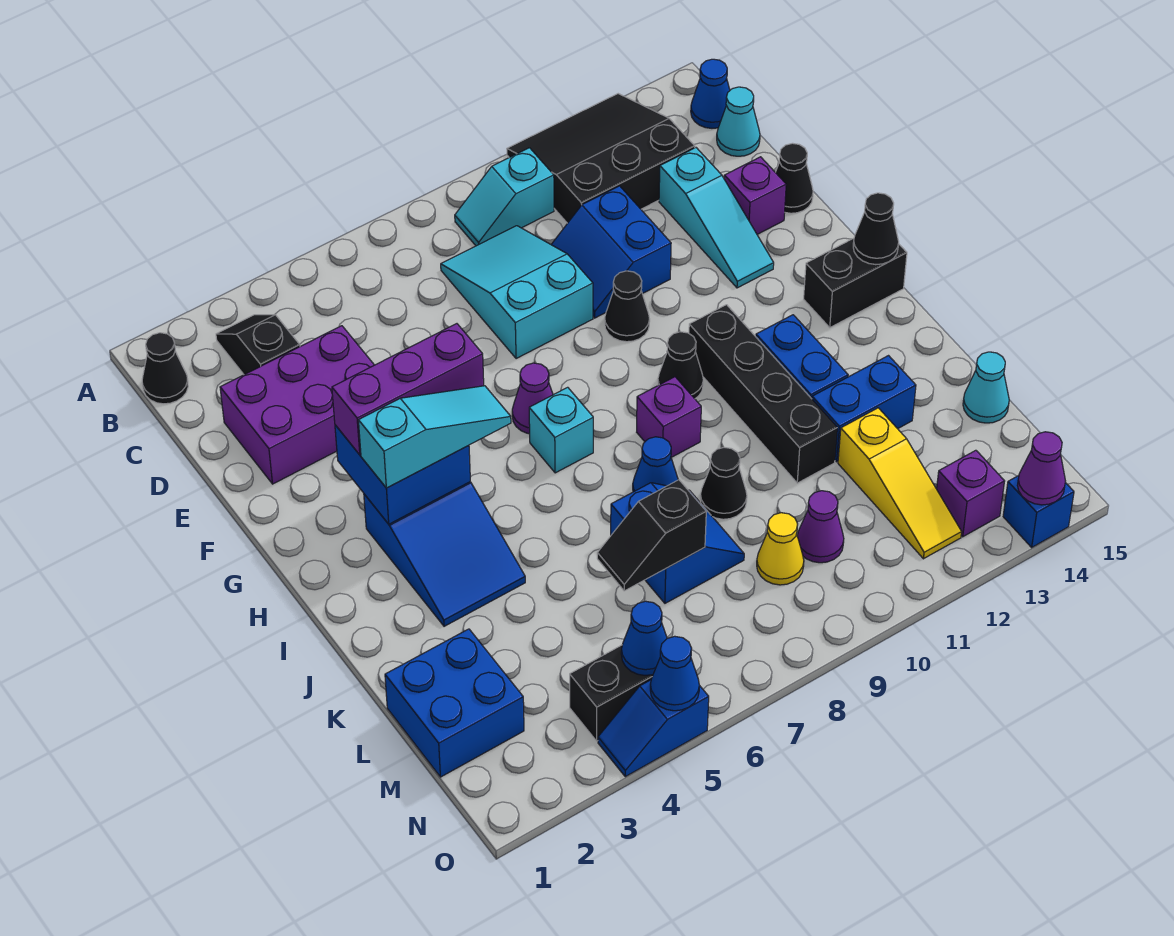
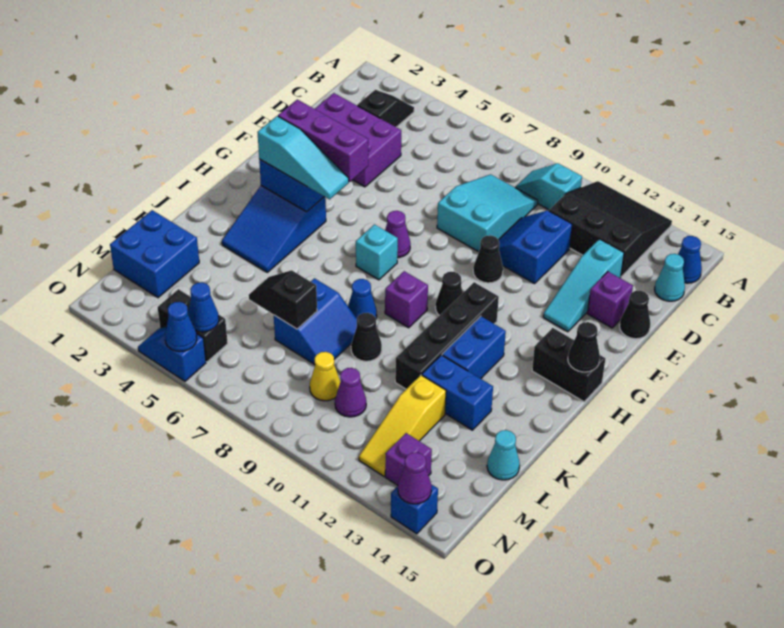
black 1x1 cone [142,333,188,404] -> none

